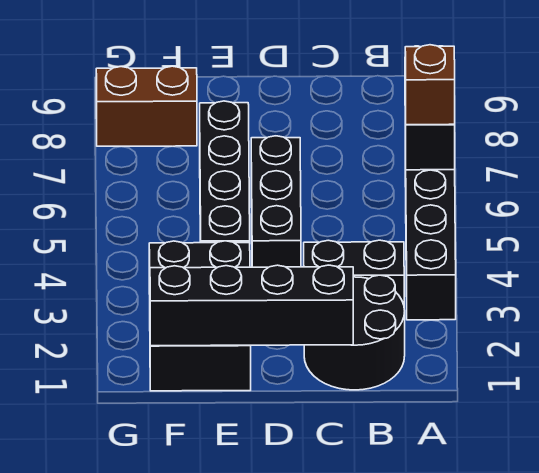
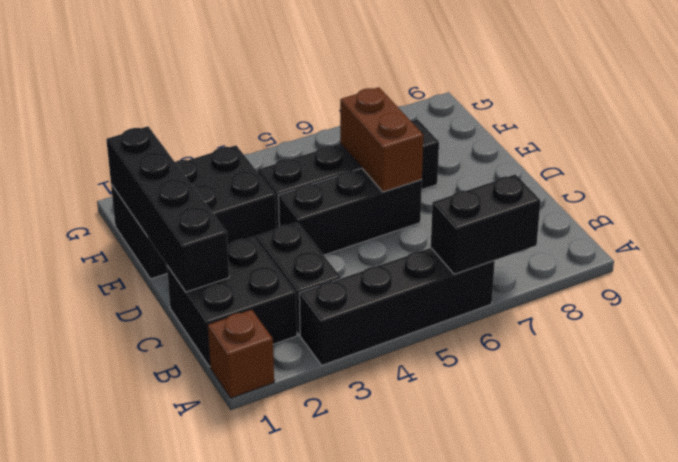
brown 1x1 brick [405,45,455,125] -> brown 1x1 brick moved to [208,309,274,398]
black 2x2 round brick [304,275,405,390] -> black 2x2 brick [167,237,297,367]
brown 1x2 brick [96,66,197,146] -> brown 1x2 brick moved to [340,87,423,192]

